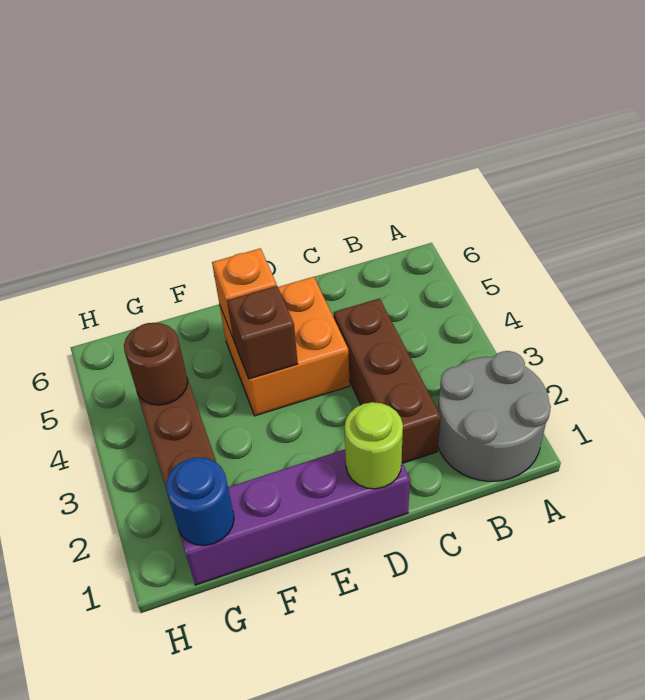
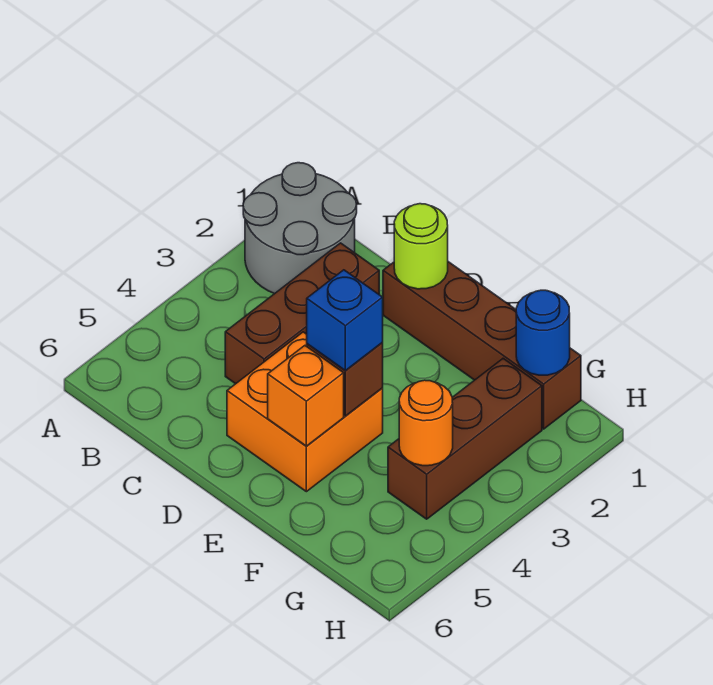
purple 1x4 brick [179,449,410,585] -> brown 1x4 brick [383,262,581,429]
none -> blue 1x1 brick [307,270,383,371]
brown 1x1 round brick [124,323,188,405] -> orange 1x1 round brick [399,380,453,466]

